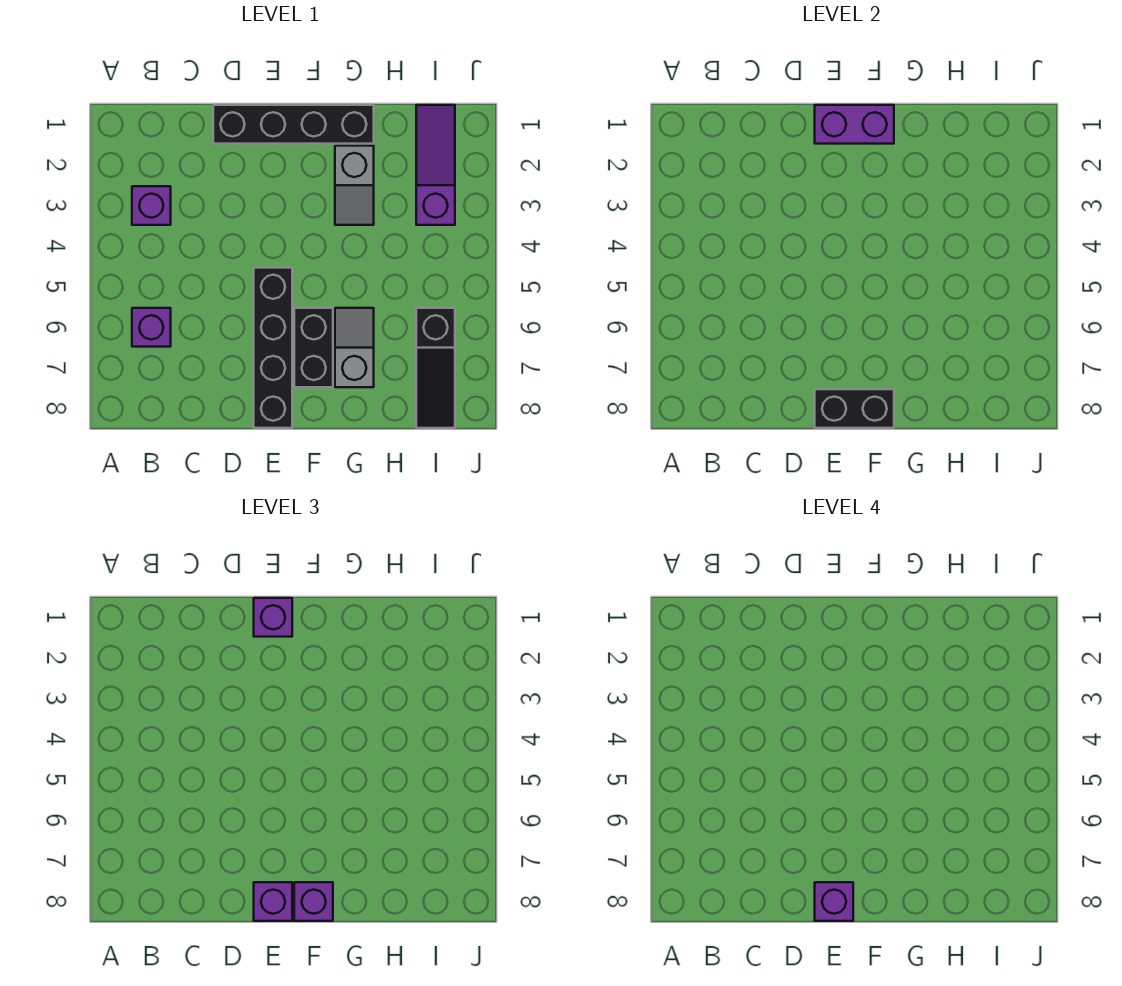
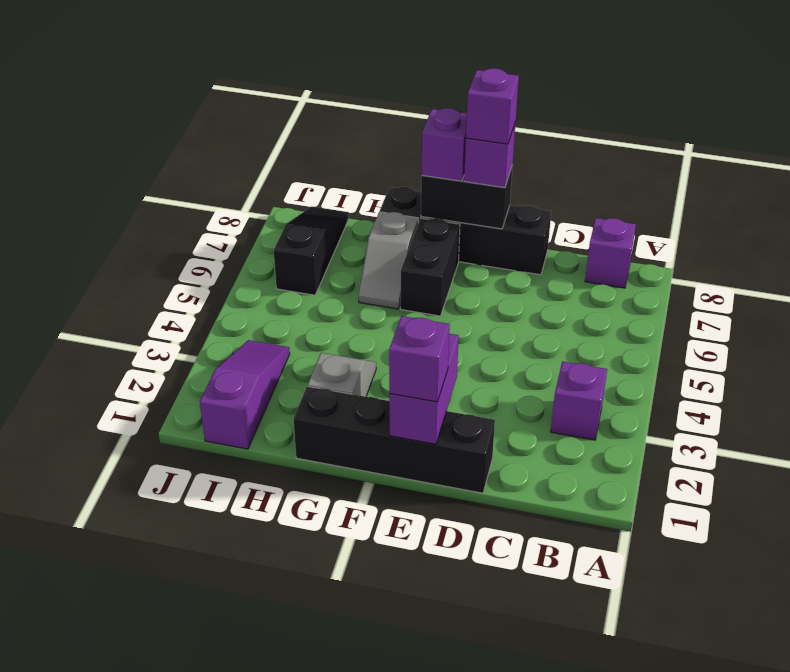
purple 1x1 brick [132,308,171,347] -> purple 1x1 brick moved to [585,218,636,288]
purple 1x2 brick [815,105,894,144] -> purple 1x2 brick turned to [389,334,459,444]
black 1x4 brick [254,268,292,428] -> black 1x4 brick turned to [380,187,551,275]
purple 1x3 slope [416,105,455,225] -> purple 1x3 slope turned to [200,340,290,449]

